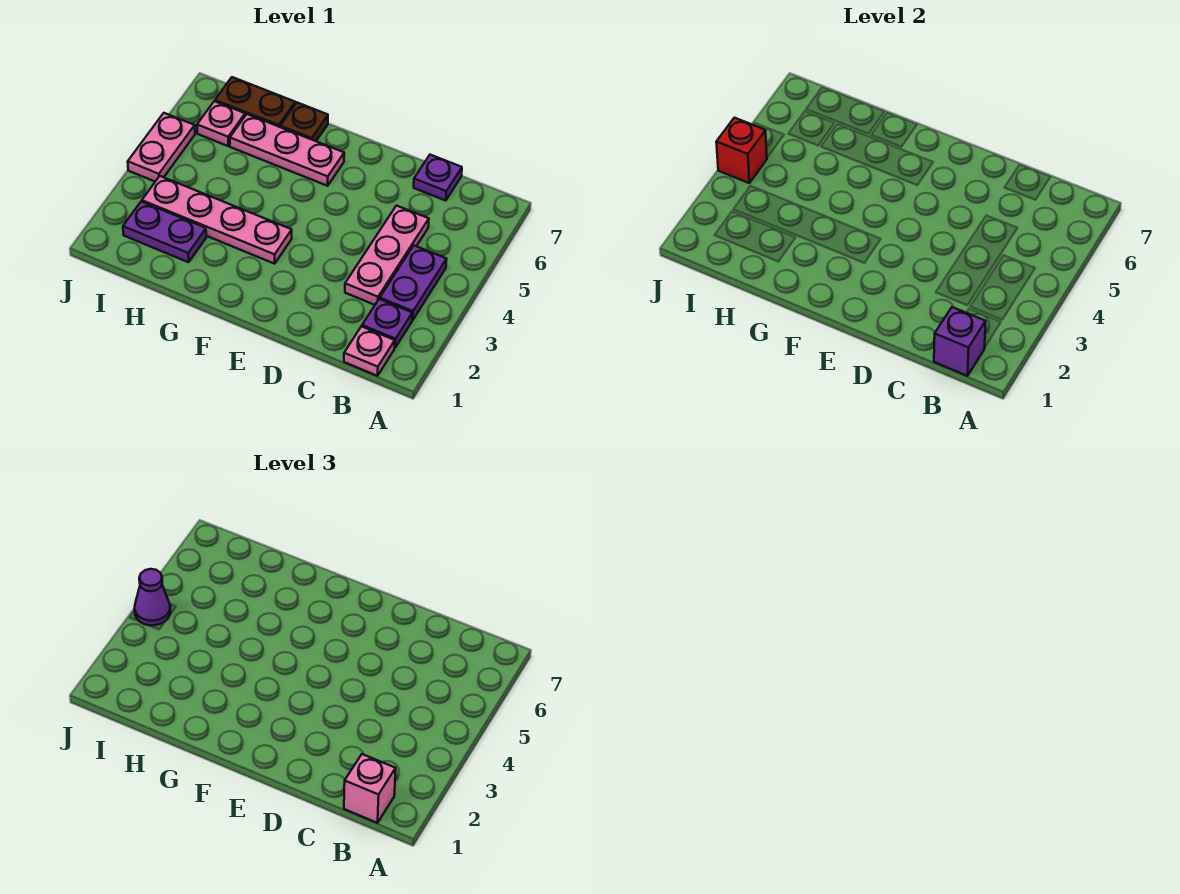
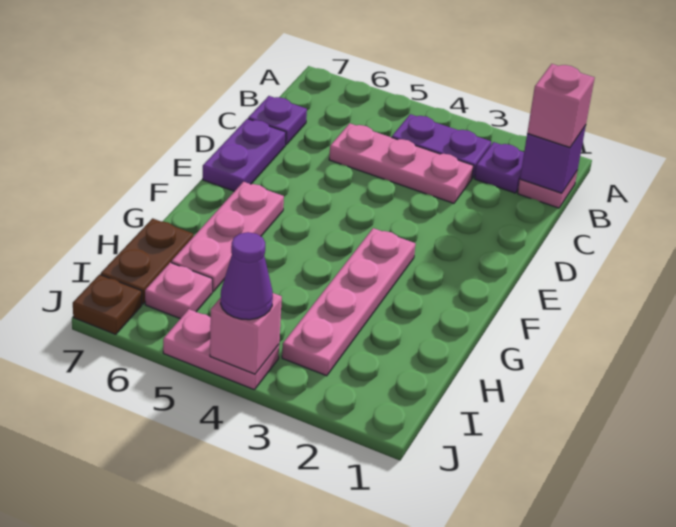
brown 1x1 plate [280,103,328,141] -> brown 1x1 plate moved to [73,275,142,334]
purple 1x2 plate [123,202,206,262] -> purple 1x2 plate moved to [203,119,286,191]
red 1x1 brick [716,118,767,183] -> pink 1x1 brick [210,293,282,374]

